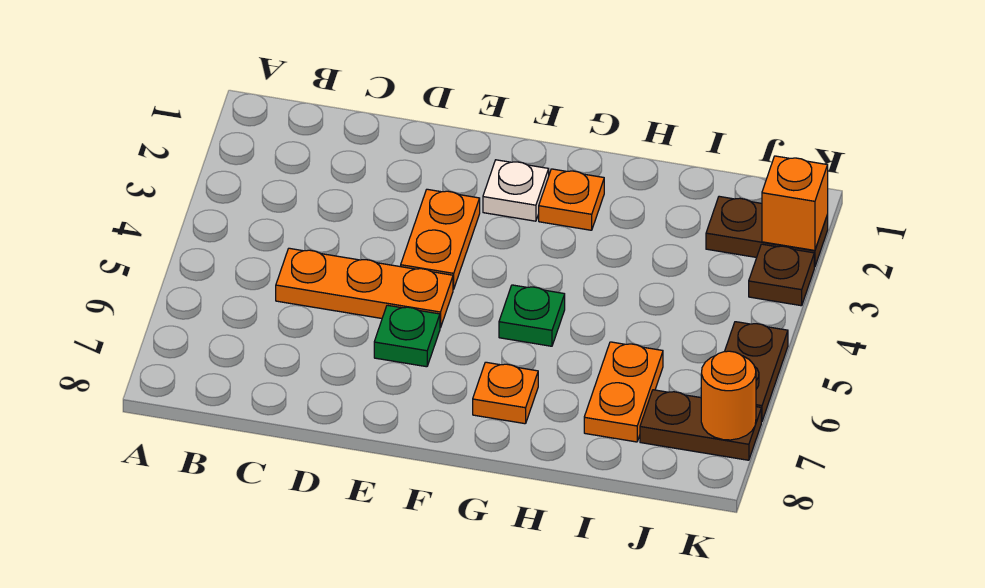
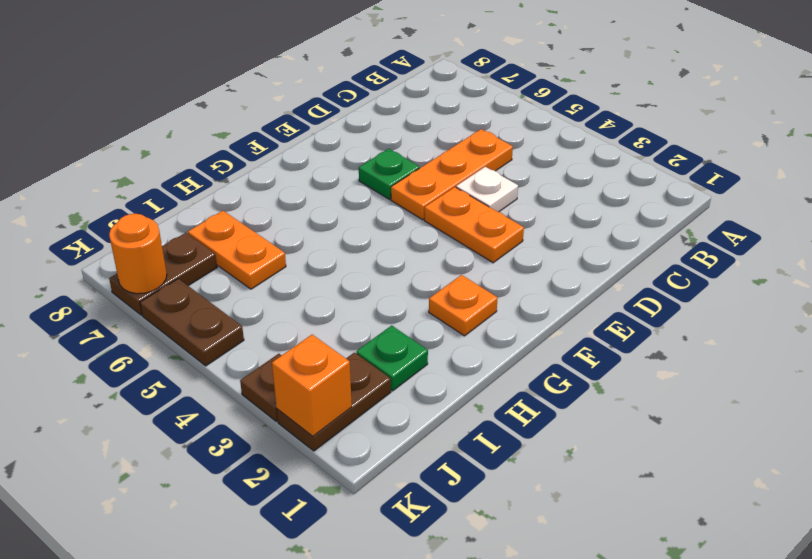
white 1x1 plate [483,160,549,221] -> white 1x1 plate moved to [456,167,518,212]
green 1x1 plate [499,285,565,346] -> green 1x1 plate moved to [356,325,428,391]
orange 1x1 plate [473,362,538,424] -> none

